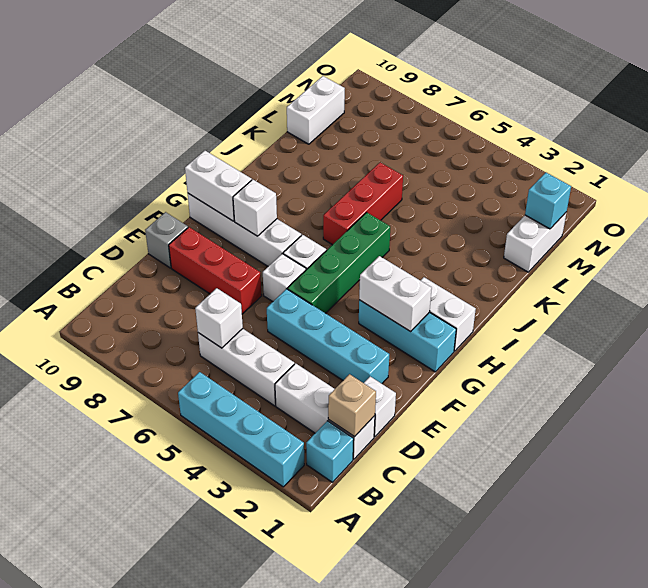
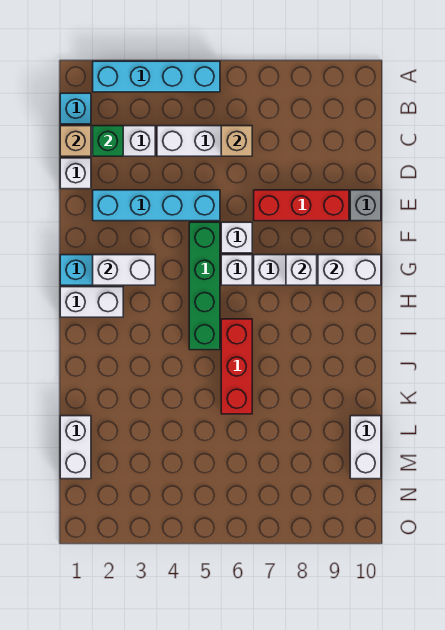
none -> green 1x1 brick [93,126,123,156]
white 1x1 brick [195,288,243,348] -> tan 1x1 brick [221,126,252,156]
cyan 1x1 brick [525,173,571,229] -> none

